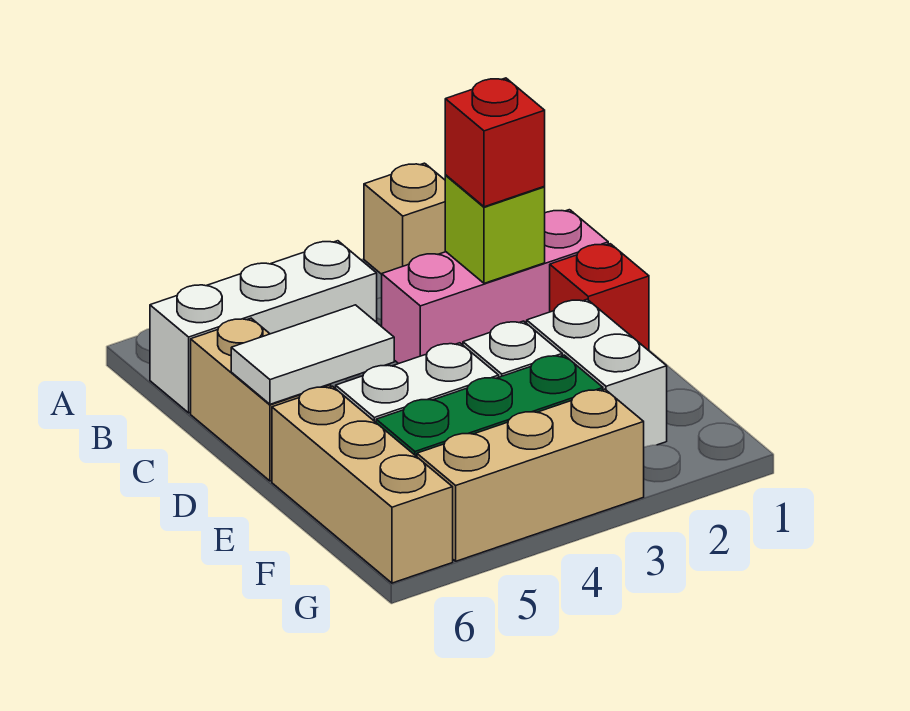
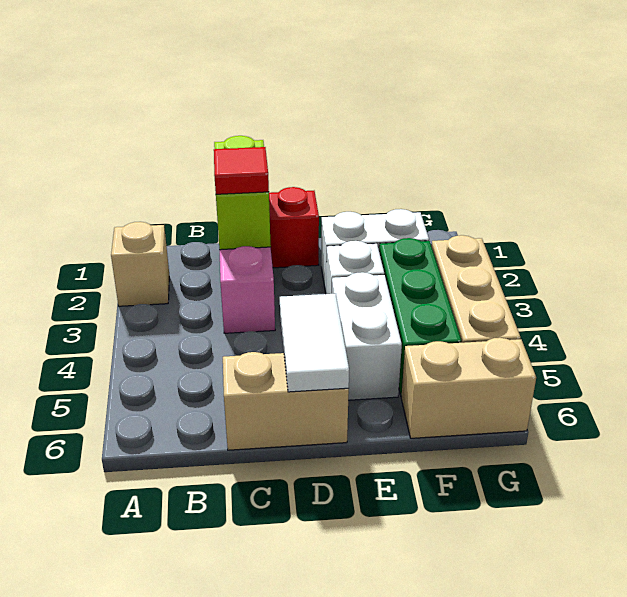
white 1x3 brick [150,241,377,413] -> none
lime 1x1 brick [445,175,545,283] -> lime 1x2 brick [214,136,271,250]
red 1x1 brick [445,78,545,207] -> red 1x1 tile [214,147,269,194]
tan 1x3 brick [272,386,453,583] -> tan 1x2 brick [401,338,536,438]

